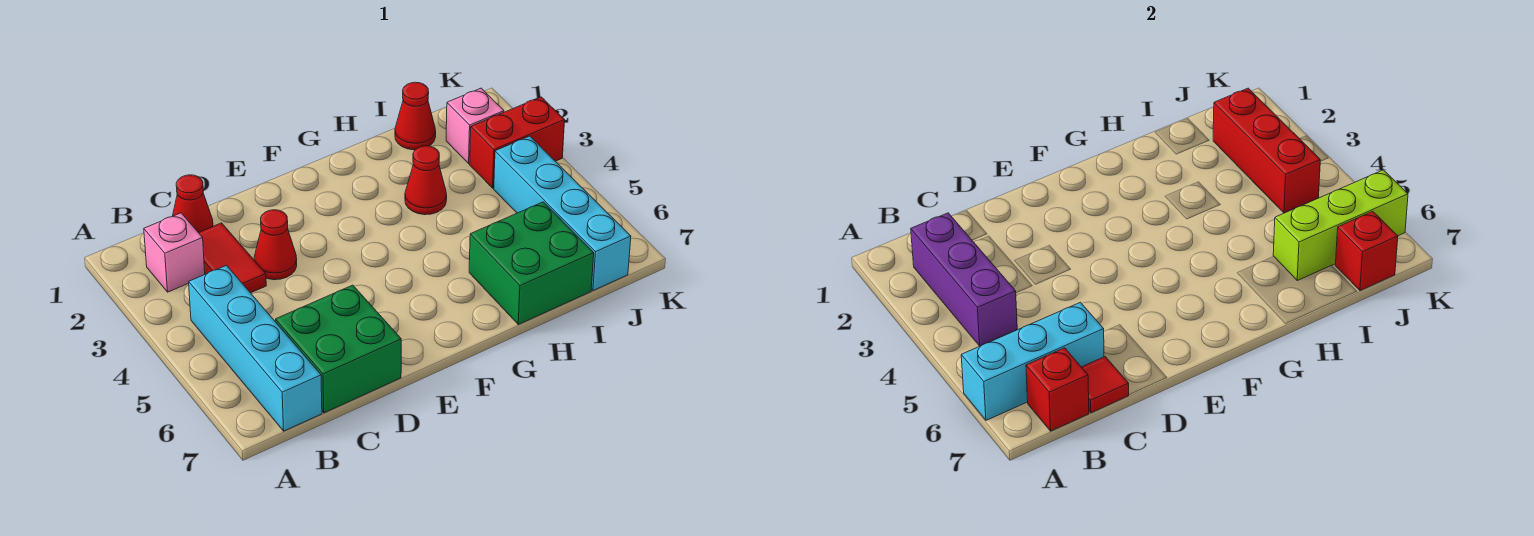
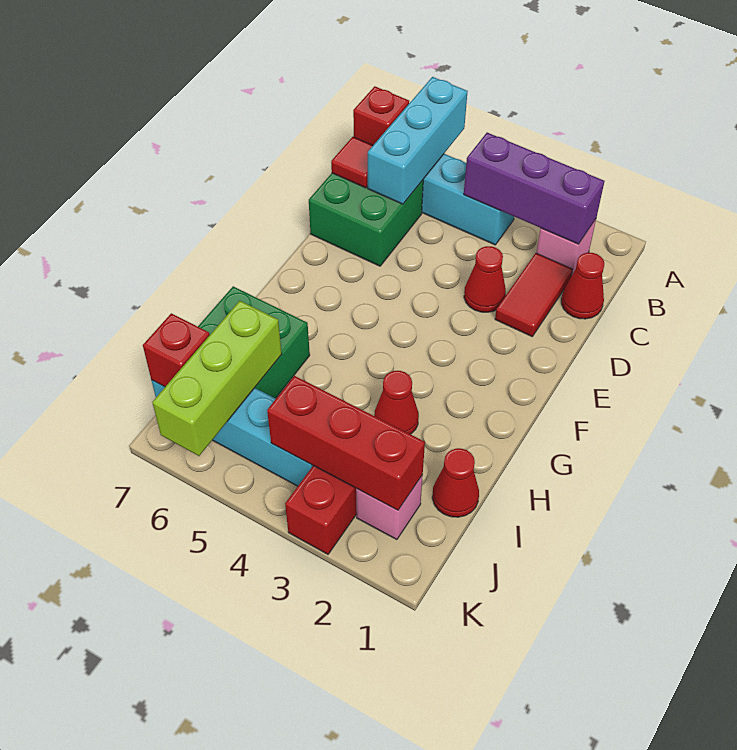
red 1x2 tile [199,223,266,293] -> red 1x2 tile turned to [495,253,572,336]

